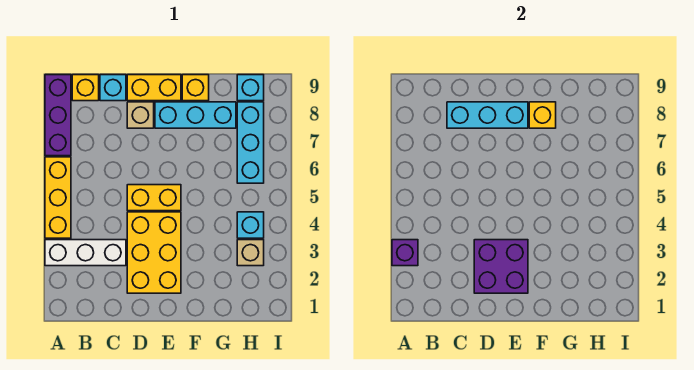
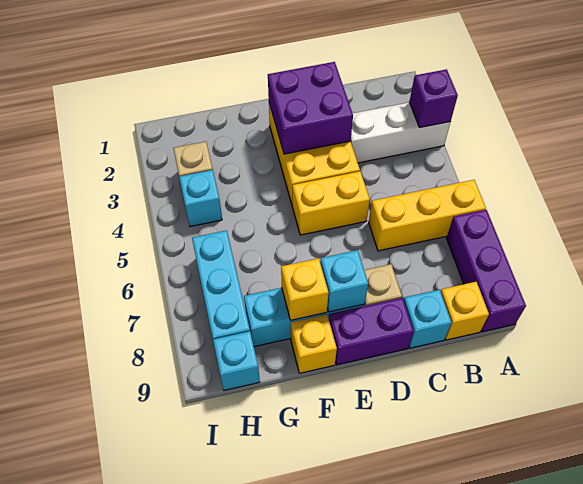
yellow 1x3 brick [45,157,71,238] -> yellow 1x3 brick turned to [369,180,486,251]
cyan 1x3 brick [447,102,528,128] -> cyan 1x1 brick [320,250,368,312]
yellow 1x2 brick [127,75,181,101] -> purple 1x2 brick [329,298,414,365]

